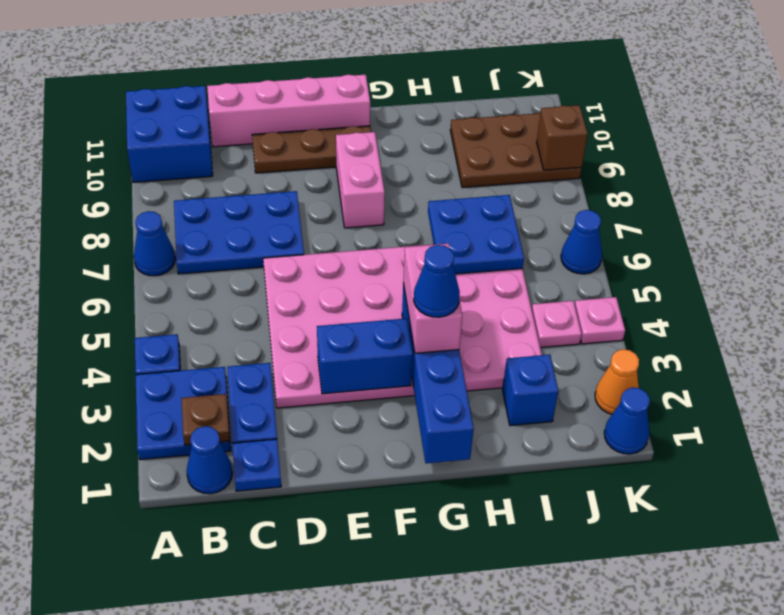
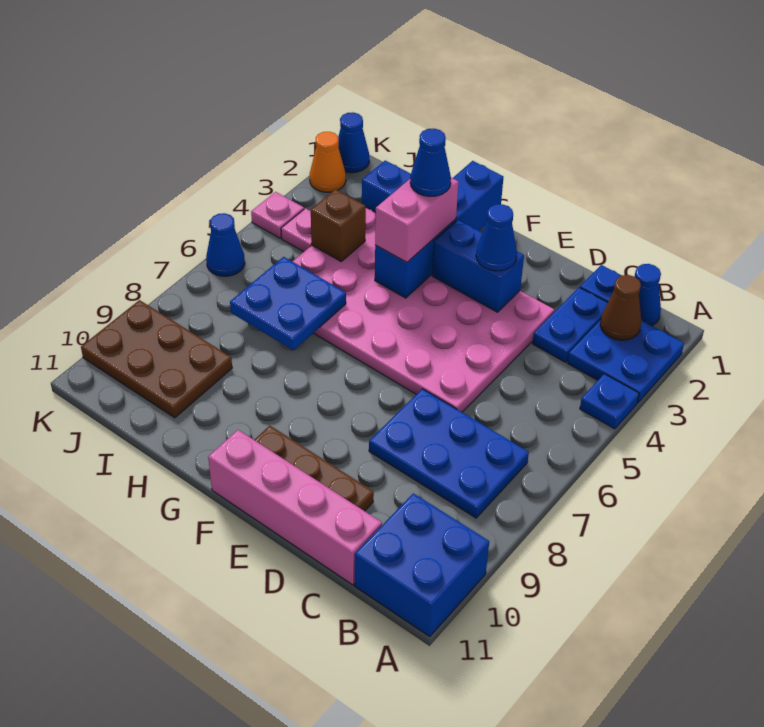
blue 1x1 cone [134,211,175,276] -> blue 1x1 cone moved to [476,204,517,271]
brown 1x1 plate [182,394,230,445] -> brown 1x1 cone [600,275,641,340]
pink 1x2 brick [336,132,385,228] -> none
brown 1x1 brick [537,105,588,170] -> brown 1x1 brick moved to [311,189,366,261]

